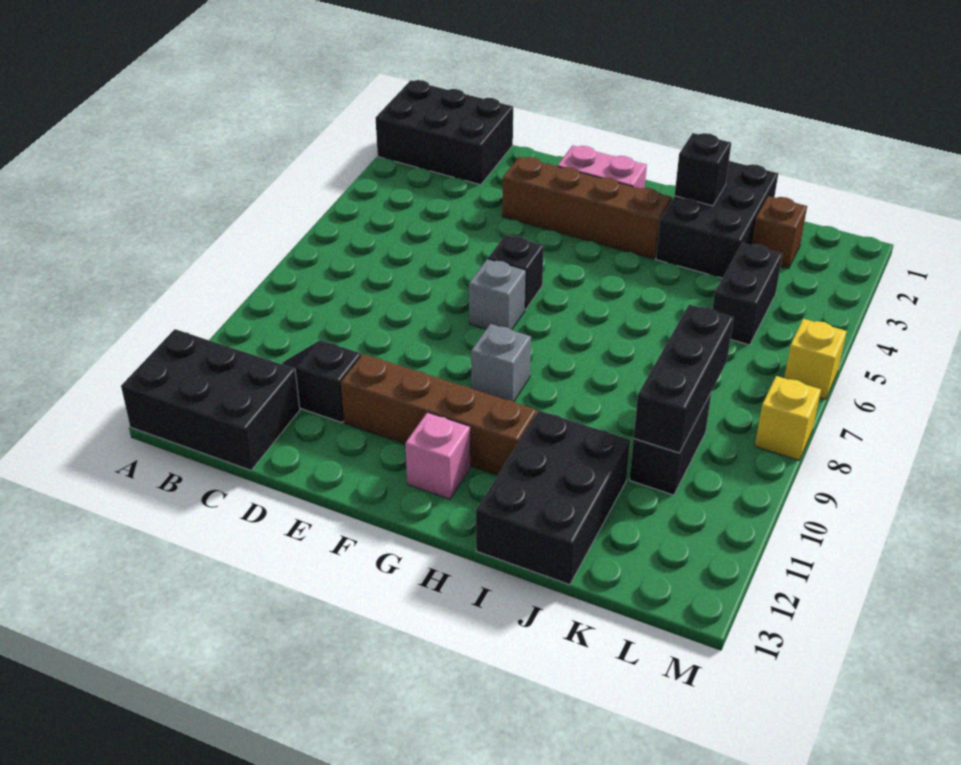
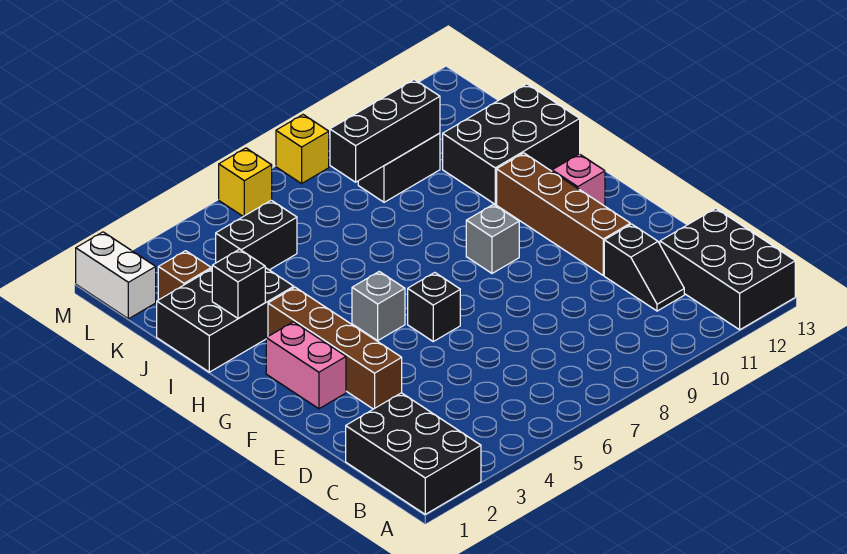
grey 1x1 brick [469,259,526,330] -> grey 1x1 brick moved to [352,272,405,340]
none -> white 1x2 brick [76,232,156,319]

